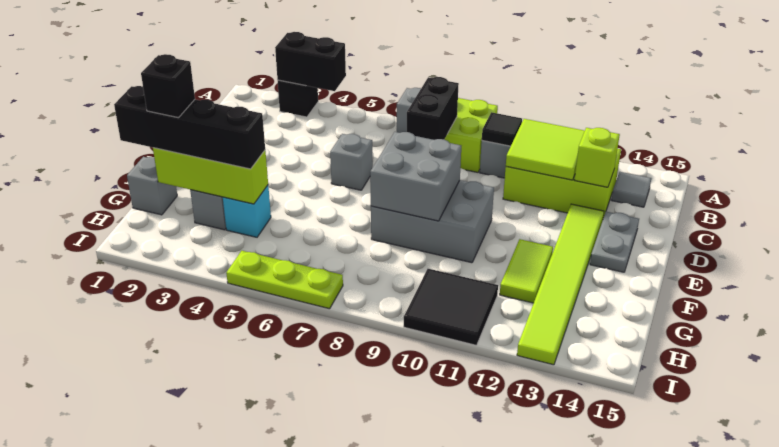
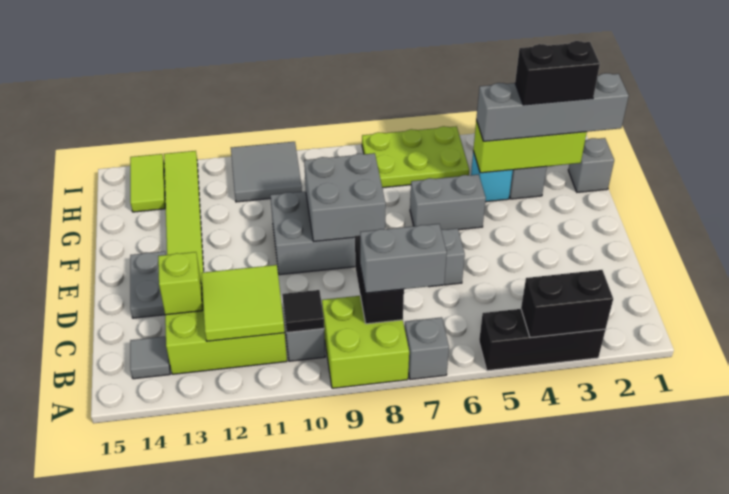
black 1x1 brick [278,80,318,117] -> black 1x3 brick [479,309,606,371]
none -> grey 1x2 brick [360,224,447,293]
none -> grey 1x2 brick [410,175,486,230]
lime 1x2 tile [500,239,553,303] -> lime 1x2 tile moved to [130,154,165,212]
black 1x4 brick [114,86,265,169] -> grey 1x4 brick [476,73,629,141]
black 1x1 brick [141,54,195,118] -> black 1x2 brick [515,41,600,105]
black 2x2 tile [404,269,498,345] -> grey 2x2 tile [231,142,302,202]
lime 1x3 plate [226,251,343,309] -> lime 2x3 plate [362,126,469,188]

